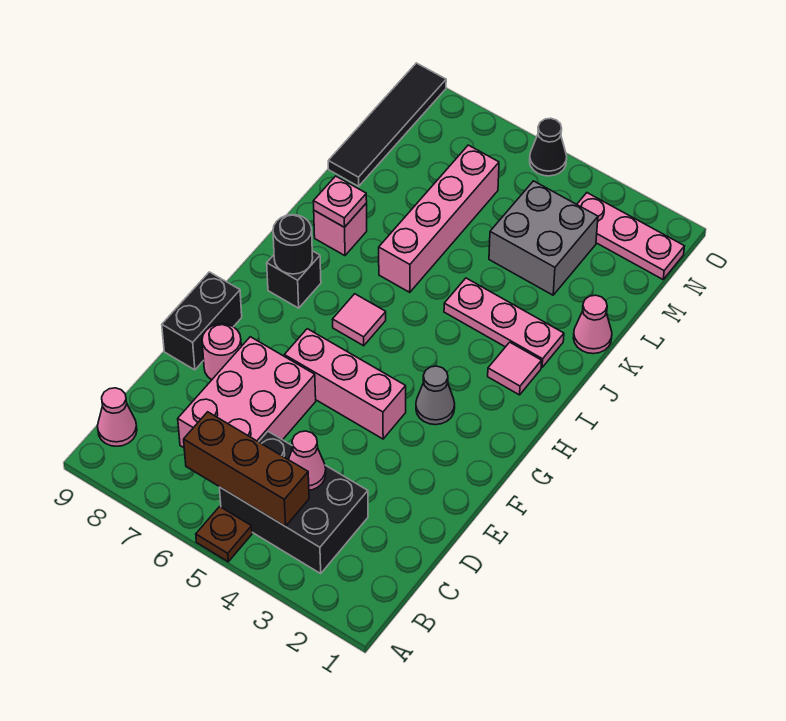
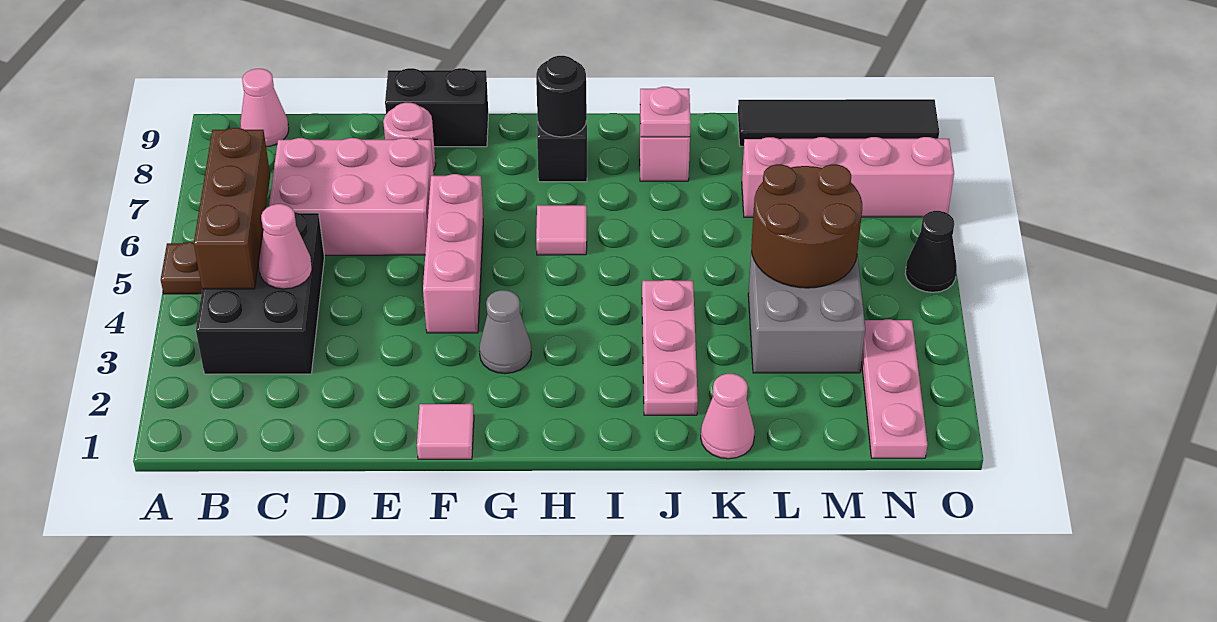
pink 1x1 tile [488,342,542,395] -> pink 1x1 tile moved to [417,404,474,459]
pink 1x4 brick [379,145,499,292] -> pink 1x4 brick moved to [742,137,954,217]
none -> brown 2x2 round brick [751,164,862,288]

